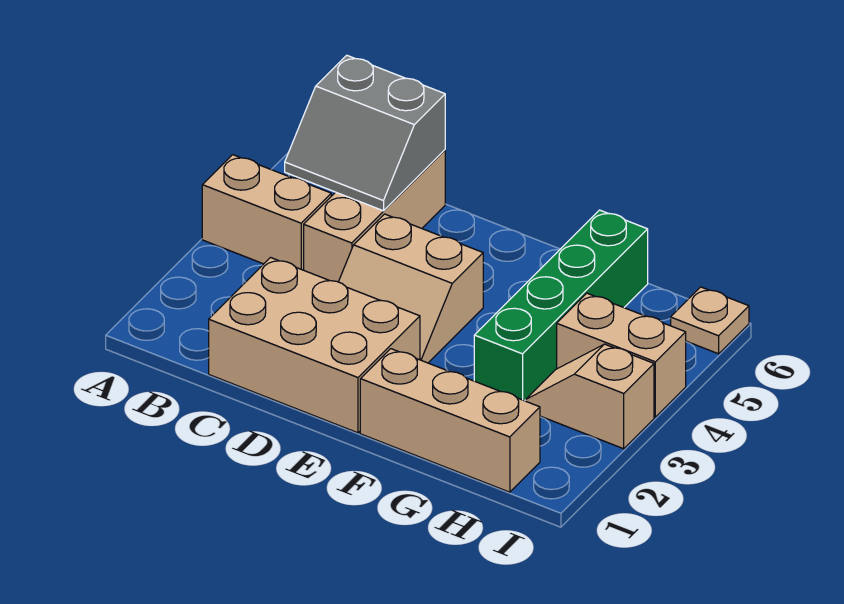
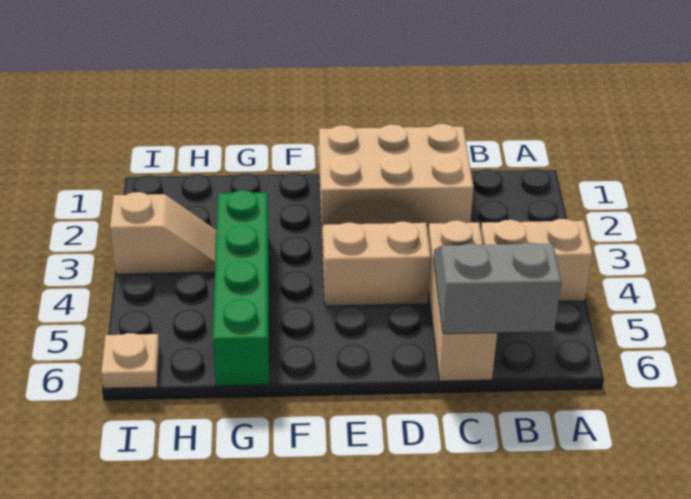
tan 1x3 brick [360,349,540,492] -> none
tan 1x2 brick [557,293,686,417] -> none

